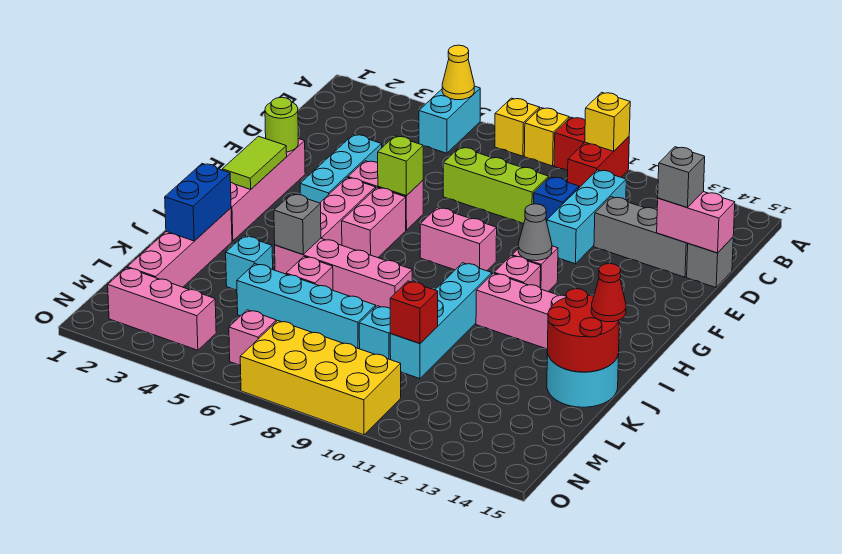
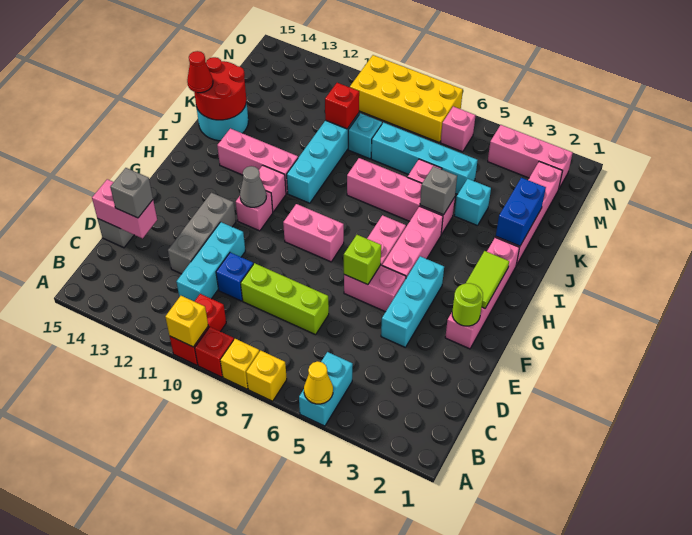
grey 1x3 brick [594,197,688,277] -> grey 1x3 brick turned to [168,193,236,274]

